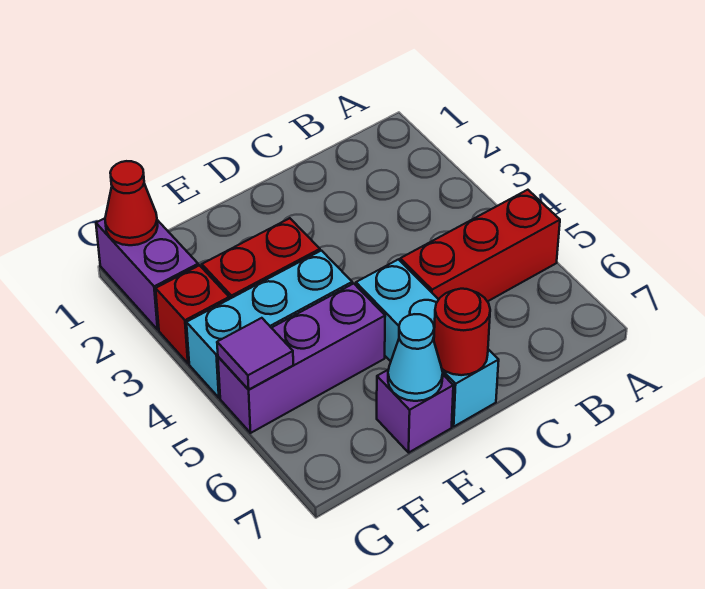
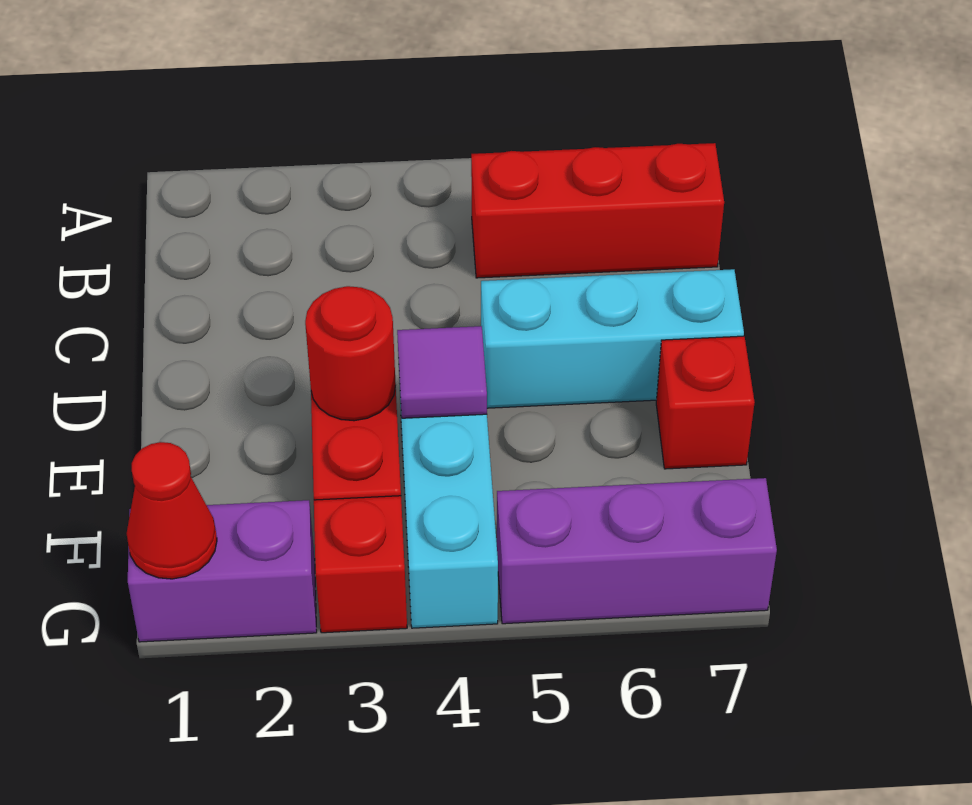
red 1x3 brick [400,190,560,302] -> red 1x3 brick turned to [471,143,724,278]
red 1x1 round brick [434,289,490,375] -> red 1x1 round brick moved to [305,286,396,421]
purple 1x3 brick [218,284,385,433] -> purple 1x3 brick turned to [497,478,777,624]
purple 1x1 brick [377,369,453,452] -> red 1x1 brick [656,336,755,469]
cyan 1x1 cone [388,314,443,401] -> none
purple 1x1 tile [217,318,293,390] -> purple 1x1 tile moved to [397,326,487,418]

